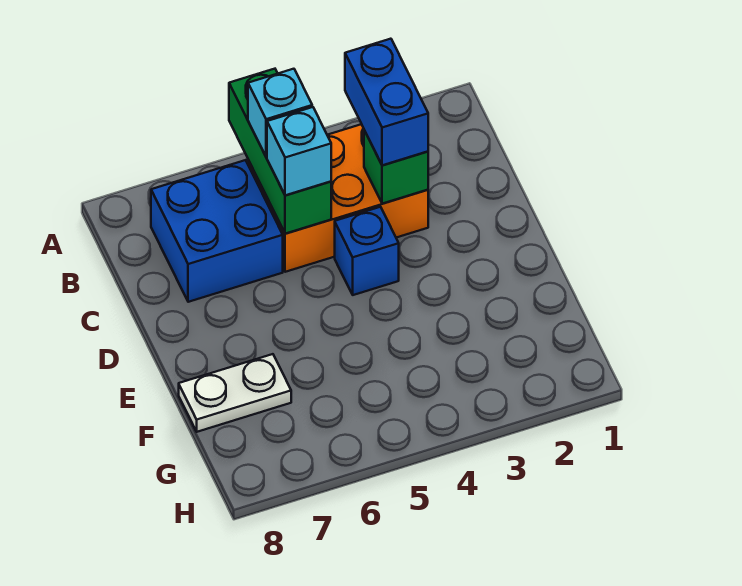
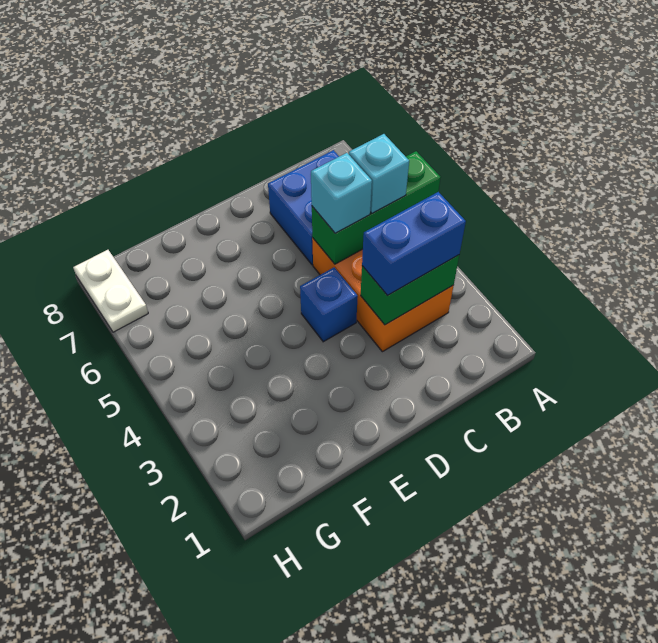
green 1x1 brick [364,130,428,204] -> green 1x2 brick [361,255,459,325]
white 1x2 plate [179,354,291,432] -> white 1x2 plate moved to [73,250,148,332]

